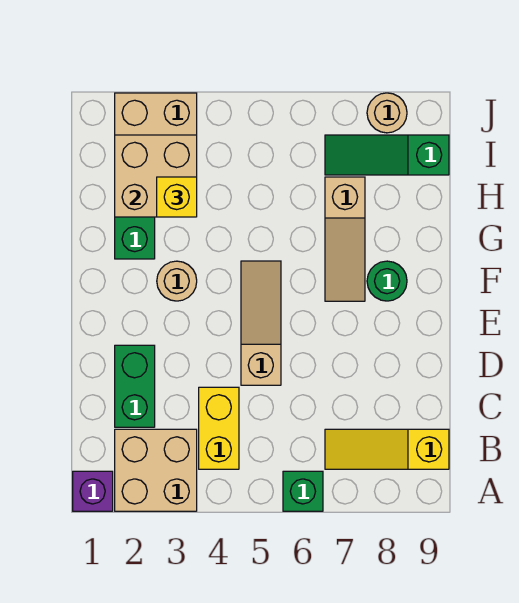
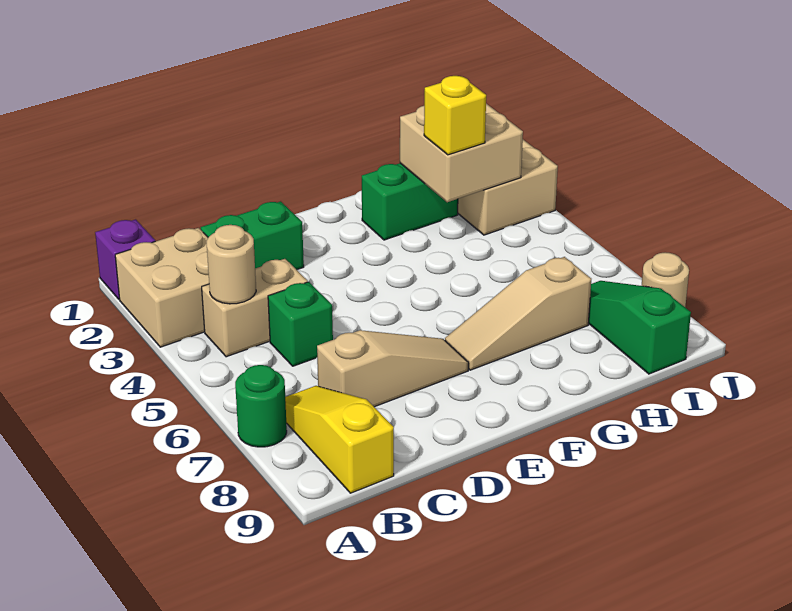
green 1x1 brick [283,471,323,511] -> green 1x1 brick moved to [268,282,333,366]
yellow 1x2 brick [199,387,239,469] -> tan 1x2 brick [202,259,308,357]
tan 1x3 slope [241,261,281,385] -> tan 1x3 slope moved to [317,330,469,407]
tan 1x1 round brick [157,261,197,301] -> tan 1x1 round brick moved to [207,225,256,304]
green 1x1 round brick [367,261,407,301] -> green 1x1 round brick moved to [235,365,287,447]

